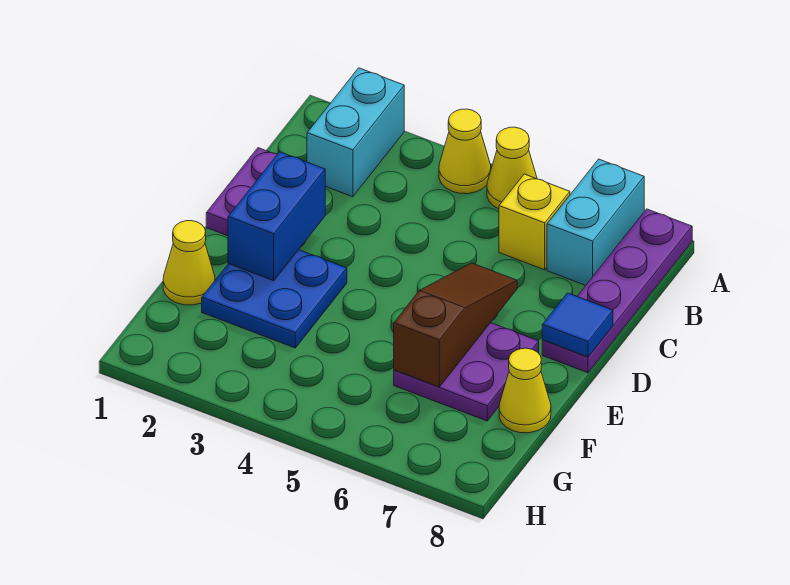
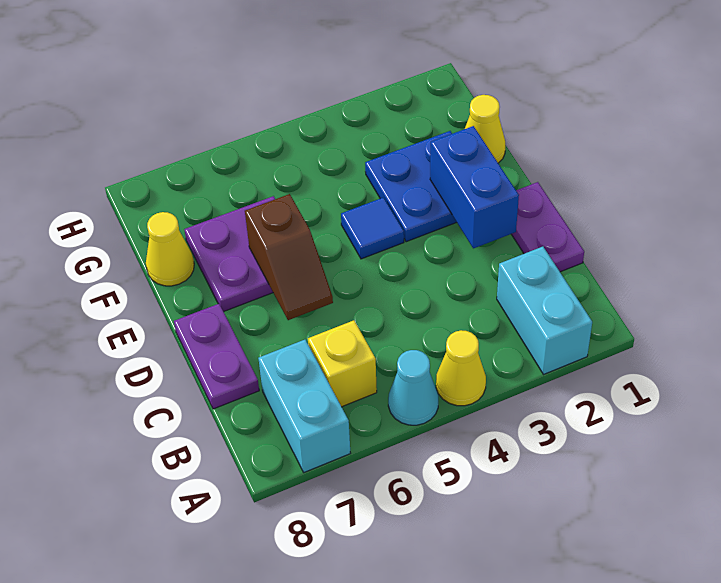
yellow 1x1 cone [487,127,537,209] -> cyan 1x1 cone [388,350,438,425]
purple 1x4 plate [542,209,692,373] -> purple 1x2 plate [174,304,259,409]
brown 1x3 slope [394,263,517,387] -> brown 1x2 slope [245,194,333,320]
blue 1x1 tile [542,293,613,357] -> blue 1x1 tile moved to [341,198,404,259]

